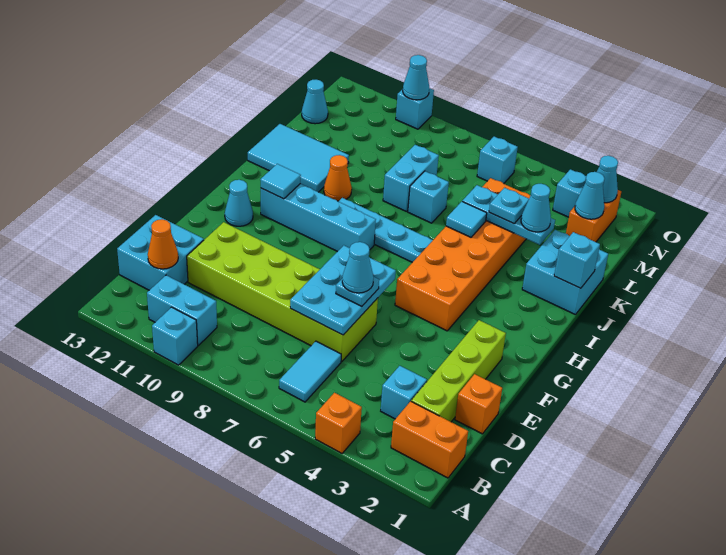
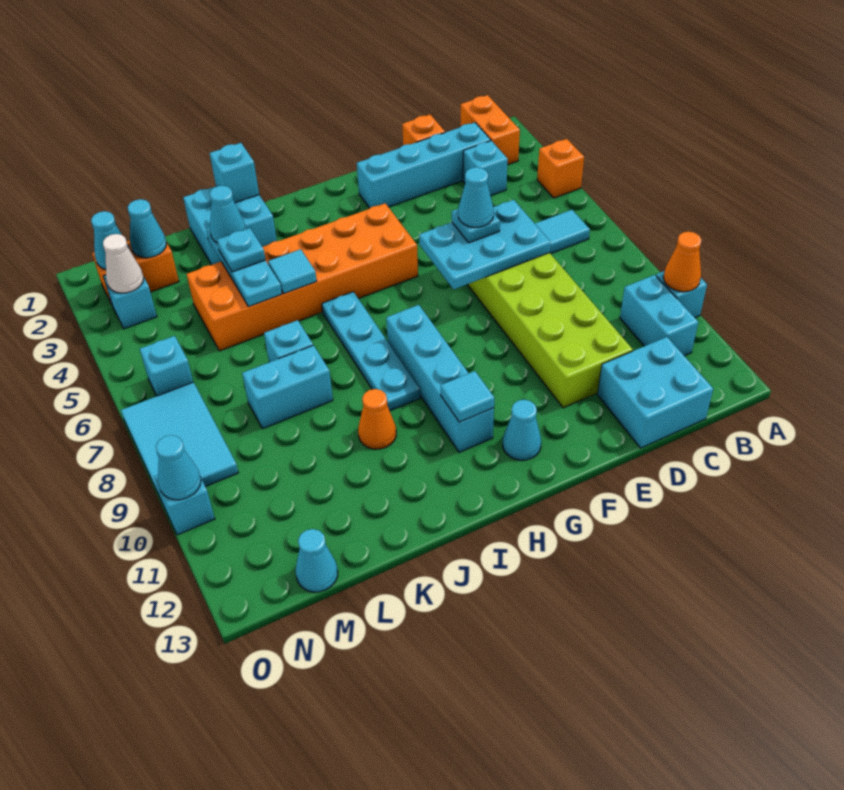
lime 1x4 brick [411,320,506,422] -> cyan 1x4 brick [357,122,491,208]
orange 1x1 cone [148,219,178,269] -> orange 1x1 cone moved to [664,232,702,292]
cyan 2x3 tile [248,124,349,192] -> cyan 2x3 tile moved to [121,382,238,501]
none -> white 1x1 cone [103,234,144,293]

